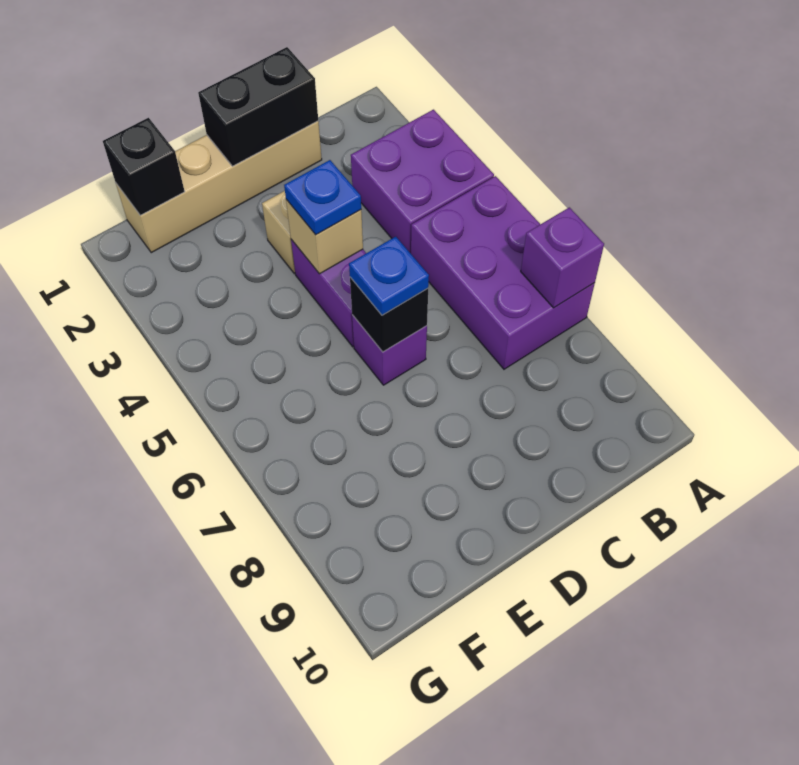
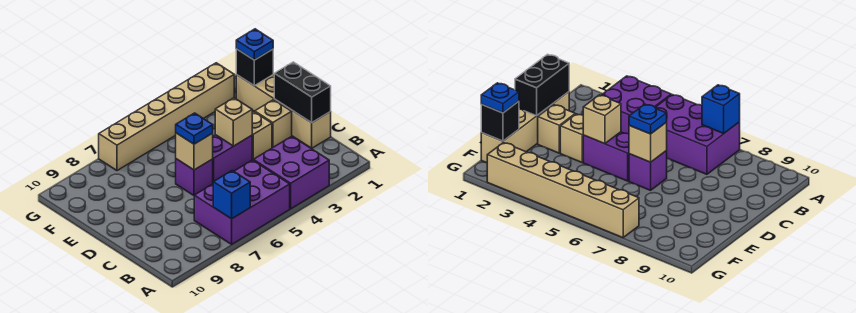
purple 1x1 brick [521,207,604,308] -> blue 1x1 brick [213,171,250,219]
none -> tan 1x1 brick [255,100,292,148]
blue 1x1 plate [284,160,361,235] -> blue 1x1 plate moved to [236,29,273,60]
black 1x1 brick [350,277,428,352] -> tan 1x1 brick [176,133,213,170]
none -> tan 1x6 brick [99,63,234,171]

